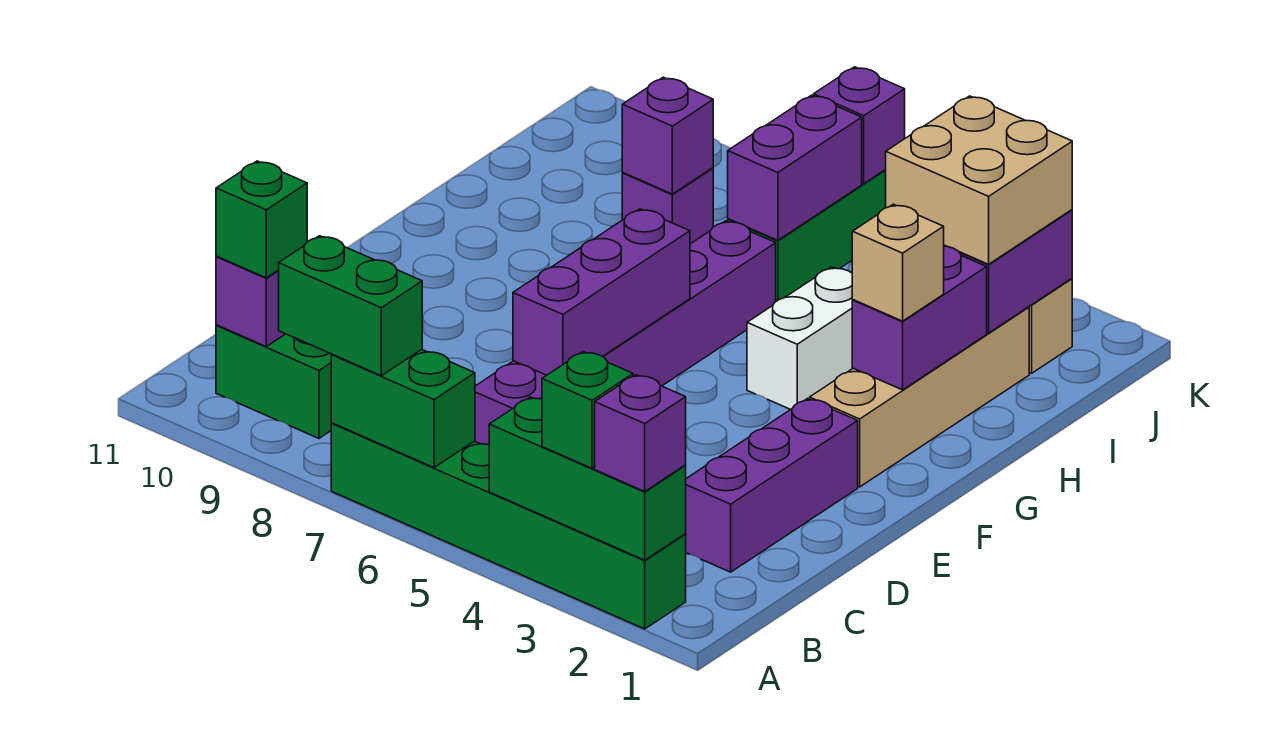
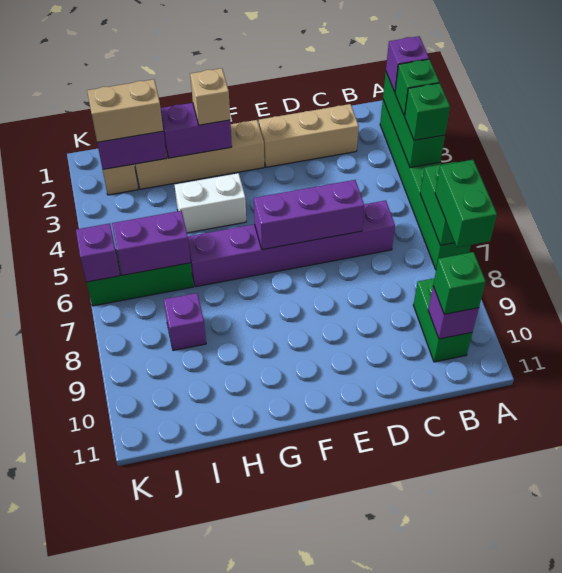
none -> green 1x1 brick [405,83,450,140]
purple 1x3 brick [685,399,858,572] -> tan 1x3 brick [259,104,359,167]
tan 2x2 brick [886,96,1072,264] -> tan 1x2 brick [87,79,163,142]
purple 1x1 brick [622,77,713,194] -> none

